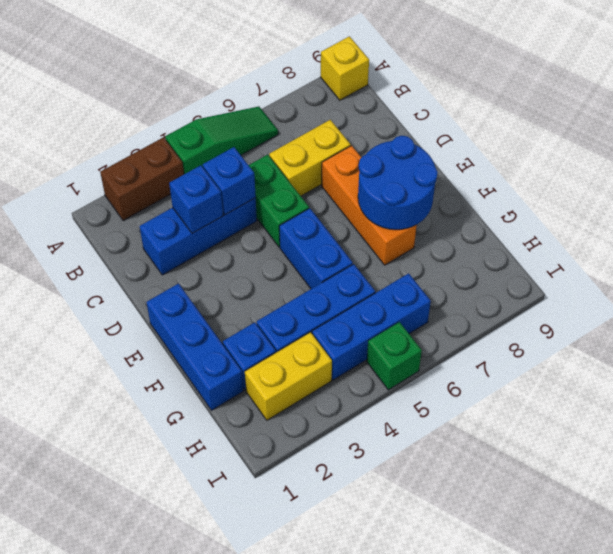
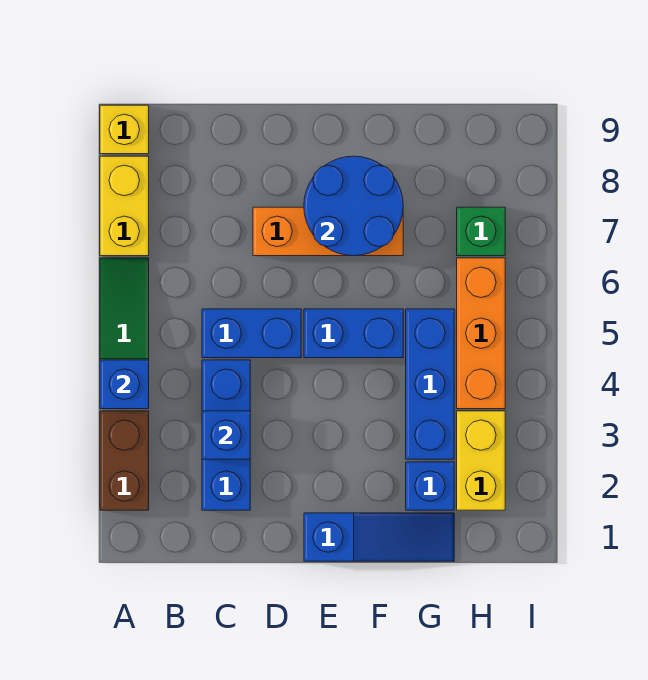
blue 1x1 brick [203,147,256,215] -> blue 1x1 brick moved to [100,360,149,409]
green 1x2 brick [249,155,309,247] -> blue 1x2 brick [202,309,301,358]
yellow 1x2 brick [269,120,351,196] -> yellow 1x2 brick moved to [100,156,149,256]
blue 1x3 brick [146,283,243,410] -> blue 1x3 slope [304,513,454,561]
blue 1x3 brick [312,273,431,380] -> orange 1x3 brick [457,258,505,409]
green 1x1 brick [367,322,422,390] -> green 1x1 brick moved to [457,207,505,256]

